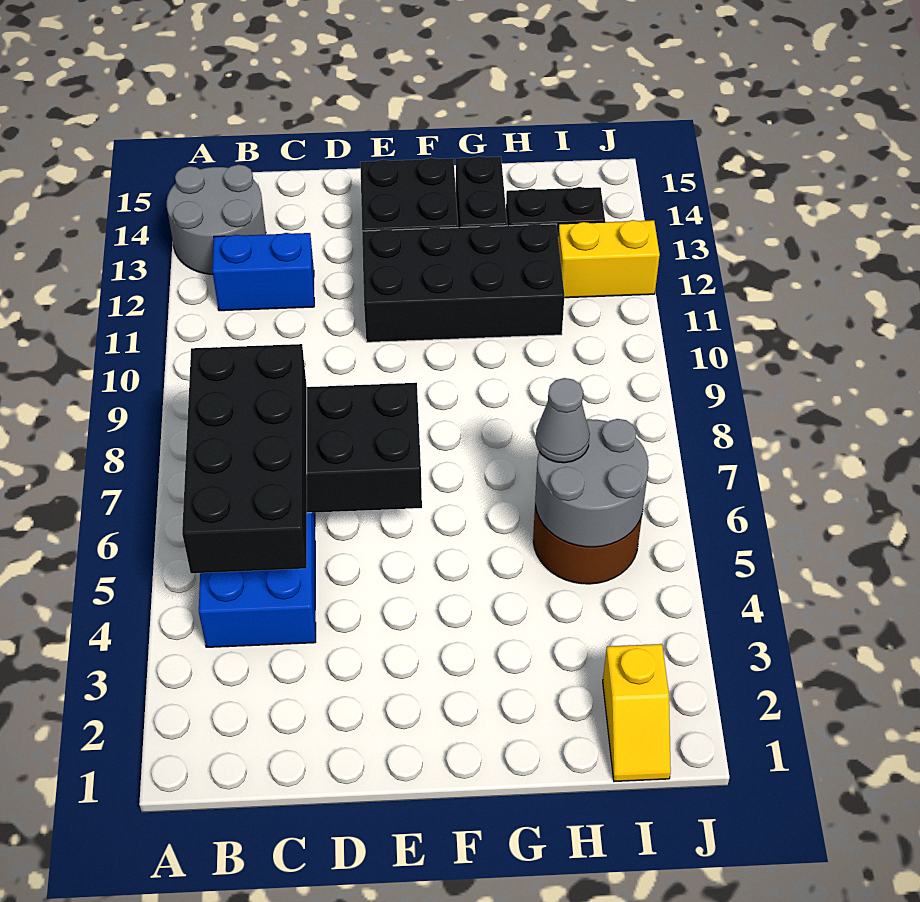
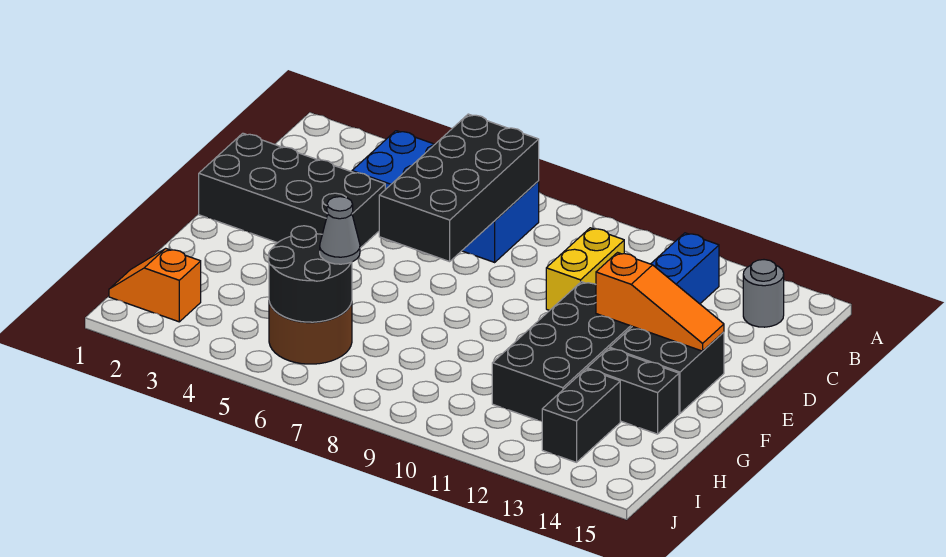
grey 2x2 round brick [166,165,266,274] -> grey 1x1 round brick [743,260,784,327]
black 2x4 brick [182,344,307,573] -> black 2x4 brick moved to [199,133,385,248]
none -> orange 1x3 slope [596,253,724,351]
grey 2x2 round brick [535,419,649,547] -> black 2x2 round brick [269,226,352,322]
yellow 1x2 slope [603,644,671,782] -> orange 1x2 slope [109,248,201,322]
yellow 1x2 brick [558,220,660,298] -> yellow 1x2 brick moved to [546,228,624,311]

